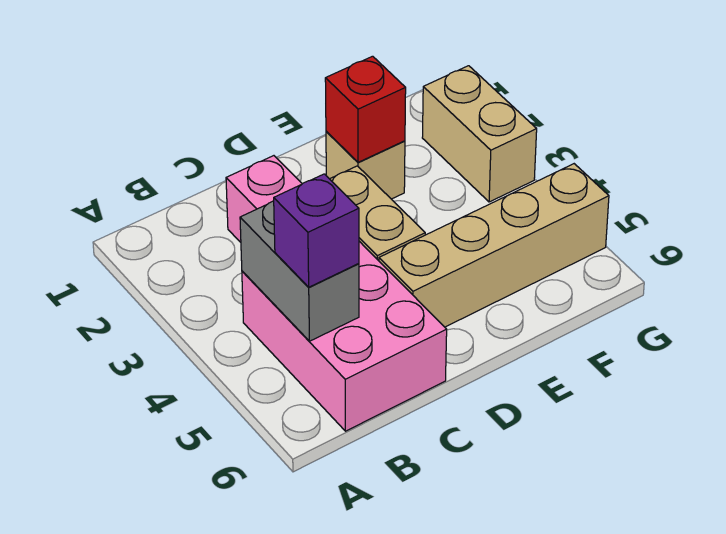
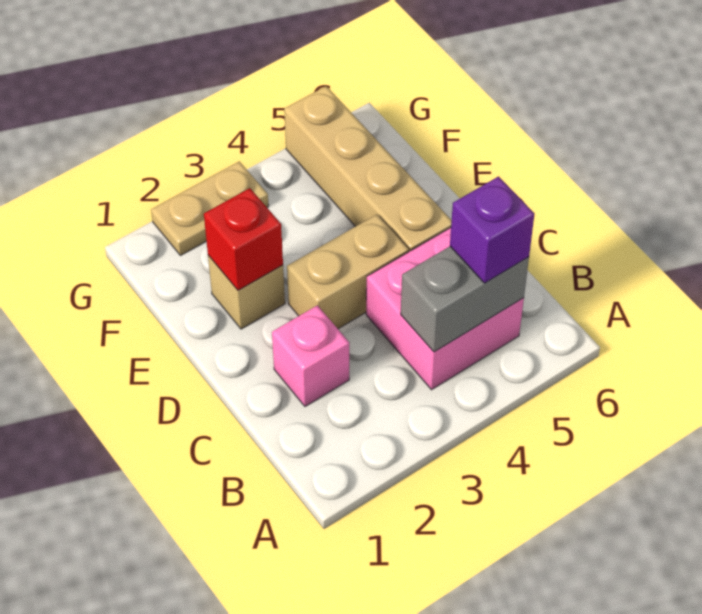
pink 2x3 brick [242,241,447,431] -> pink 2x2 brick [366,228,524,390]
tan 1x2 brick [422,66,537,202] -> tan 1x2 plate [151,161,269,256]

